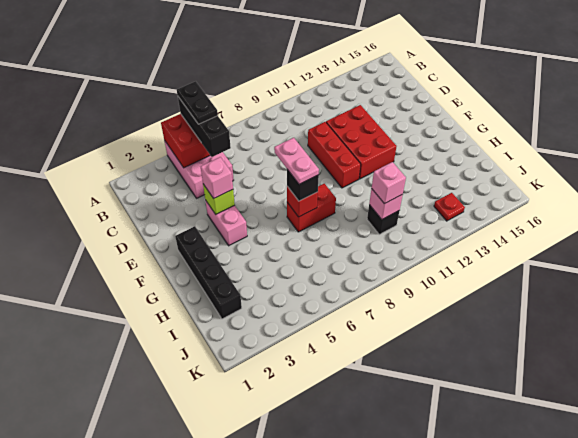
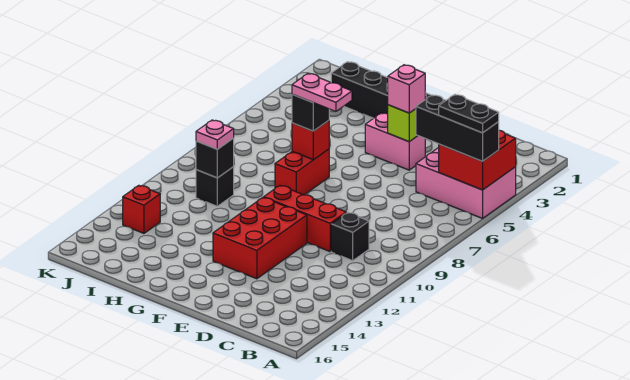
none -> black 1x1 brick [331,213,369,261]
red 2x3 brick [326,105,397,179] -> red 2x3 brick turned to [213,197,307,279]
pink 1x1 brick [369,189,403,219] -> black 1x1 brick [196,138,234,178]
pink 1x1 brick [372,162,406,204] -> pink 1x1 plate [196,120,234,149]
red 1x1 plate [434,193,465,221] -> red 1x1 brick [123,185,160,233]

